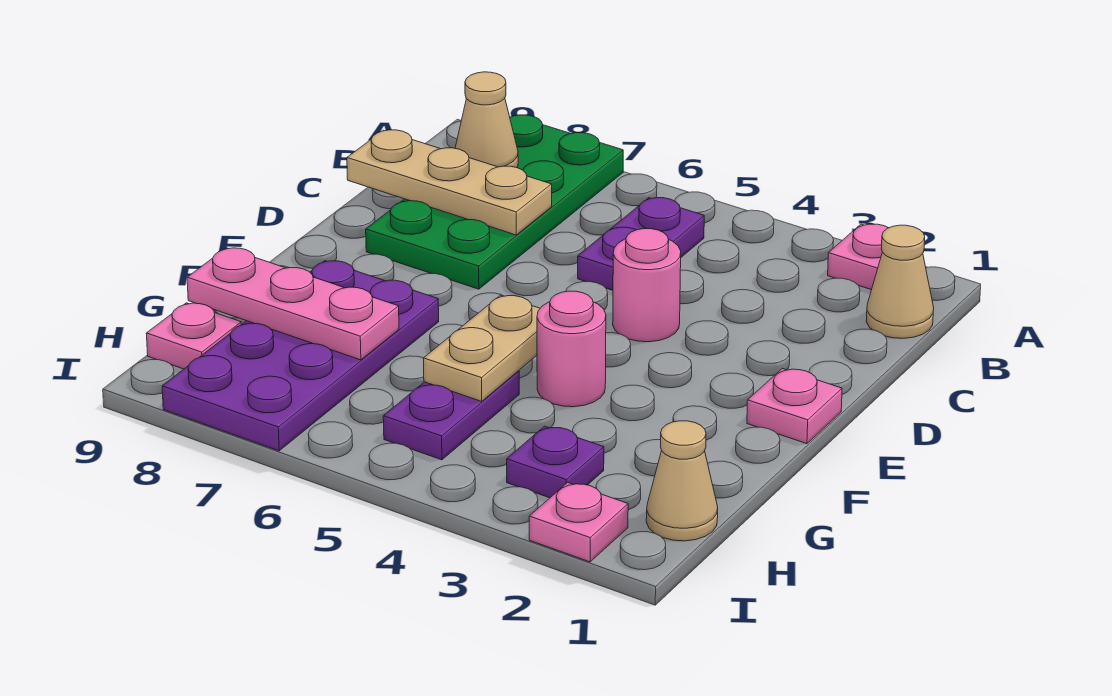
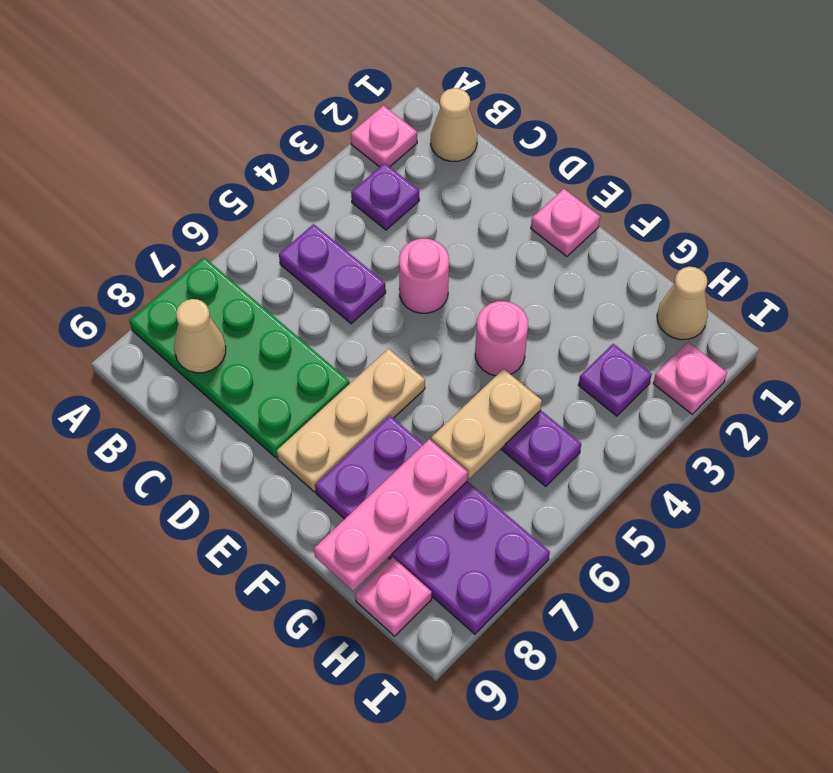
none -> purple 1x1 plate [351,163,419,230]
tan 1x3 plate [347,130,552,235] -> tan 1x3 plate moved to [277,349,425,492]
tan 1x2 plate [423,295,540,401] -> tan 1x2 plate turned to [431,369,542,479]

